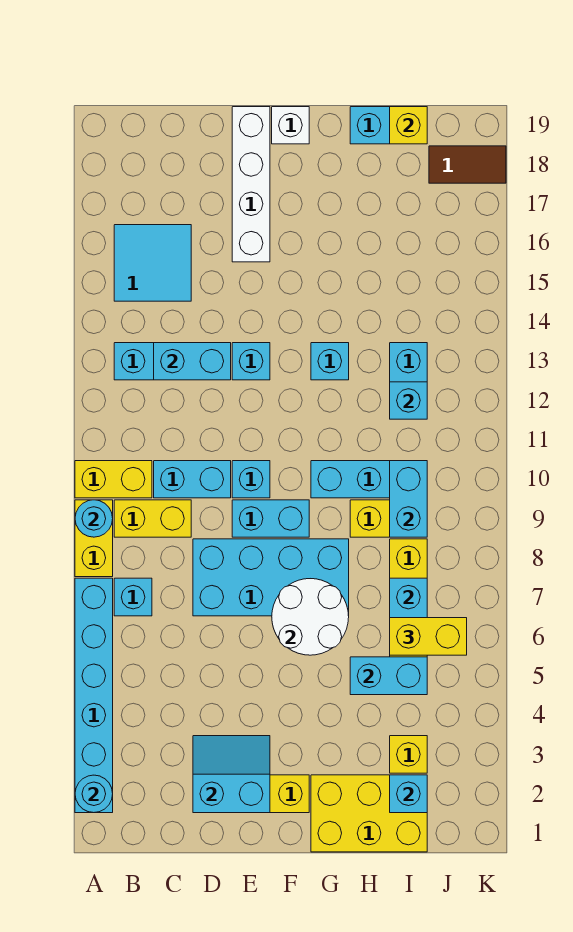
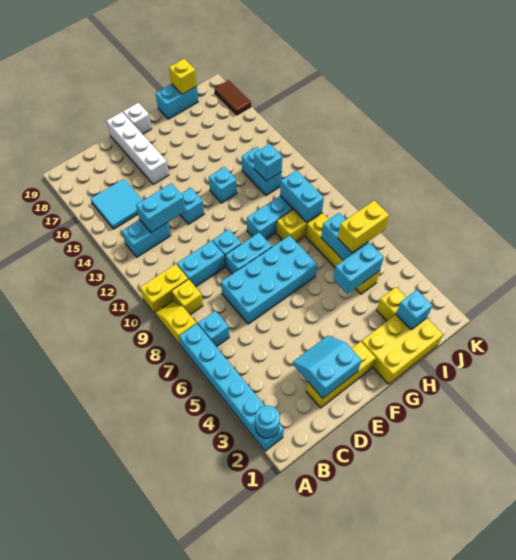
yellow 1x2 brick [75,500,113,577] -> yellow 1x2 slope [155,301,196,346]
cyan 1x1 round brick [75,500,113,537] -> none
yellow 1x2 brick [114,500,191,537] -> yellow 1x1 brick [171,279,203,315]
white 2x2 round brick [272,579,349,655] -> none
brown 1x2 tile [429,146,506,183] -> brown 1x2 tile turned to [214,80,251,115]

